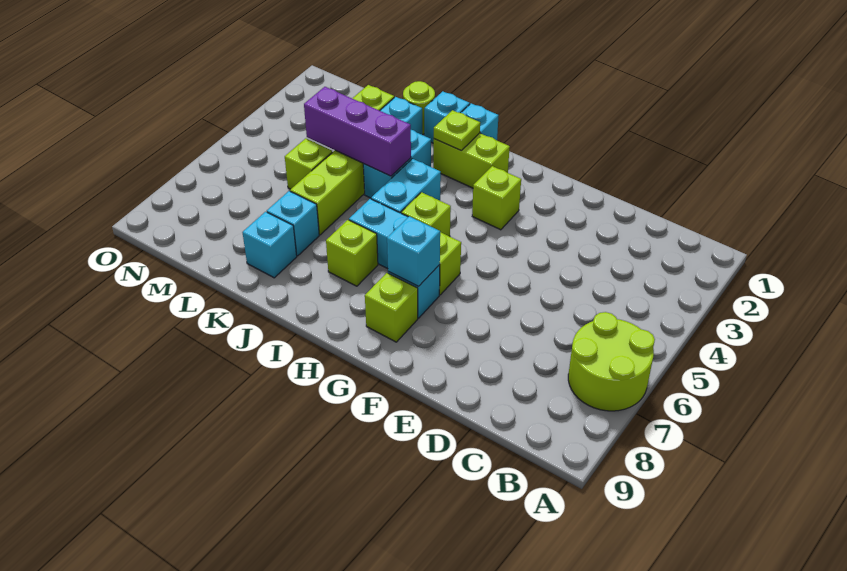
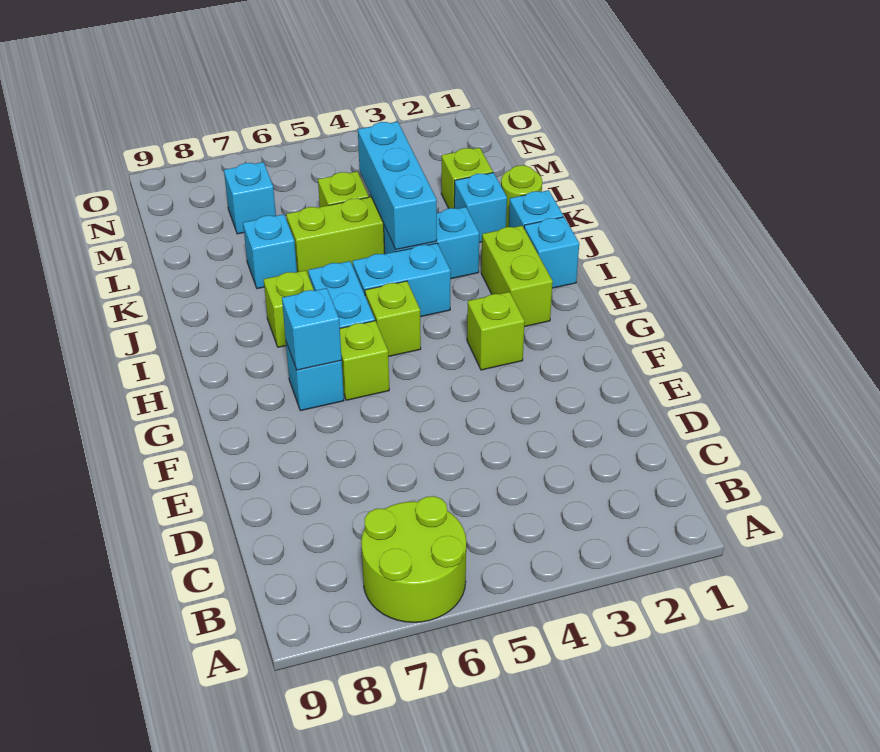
lime 1x1 brick [365,273,418,342] -> none
lime 1x1 plate [434,110,480,151] -> none
purple 1x3 brick [304,87,411,176] -> cyan 1x3 brick [358,122,437,250]
cyan 1x1 brick [242,212,297,278] -> cyan 1x1 brick moved to [224,162,276,234]

